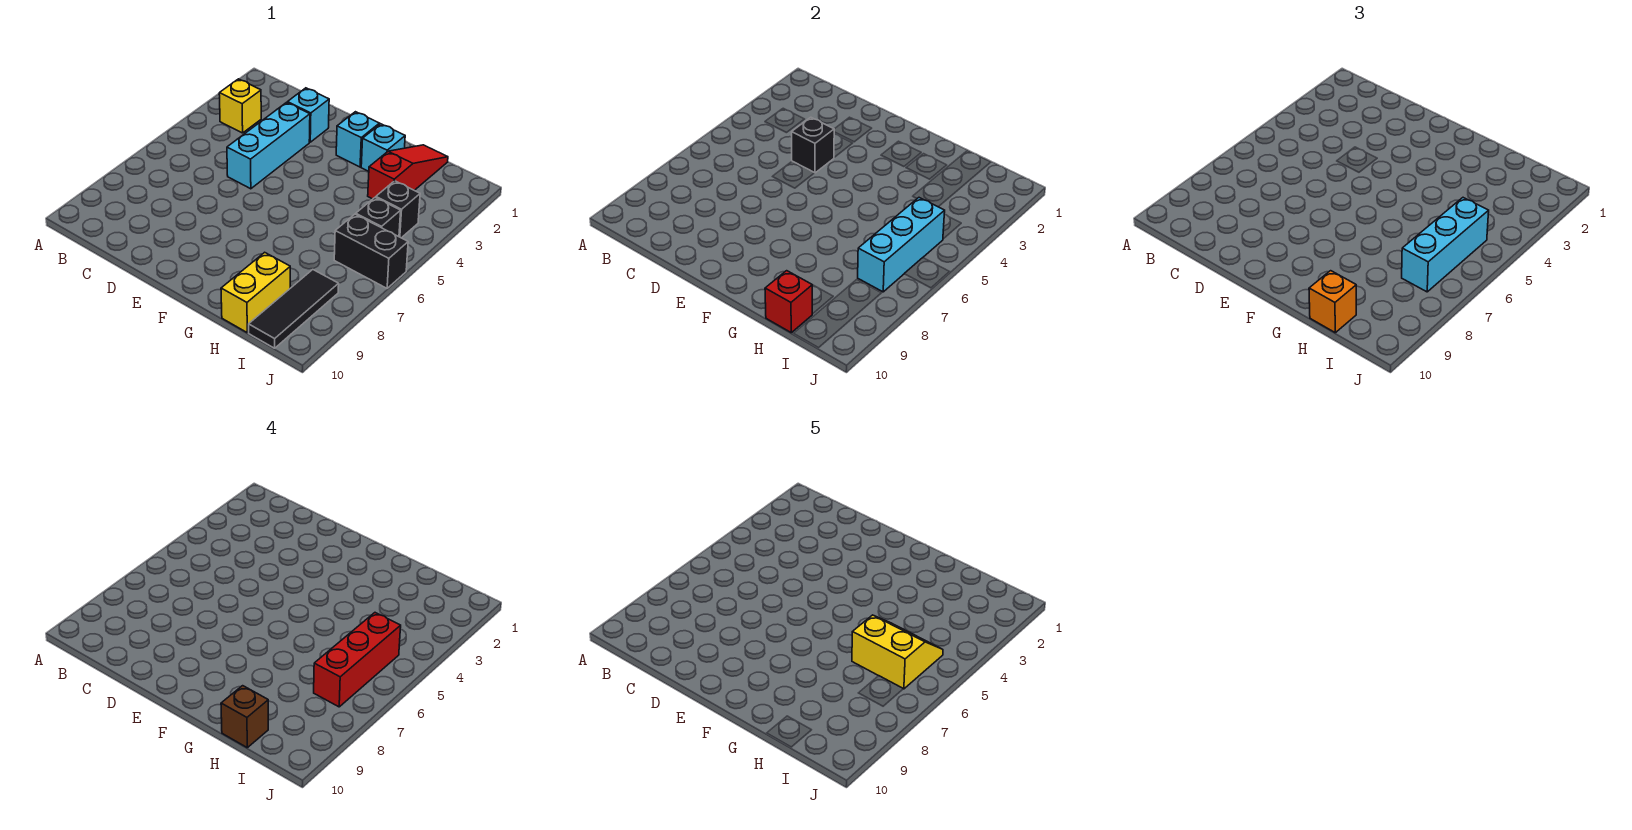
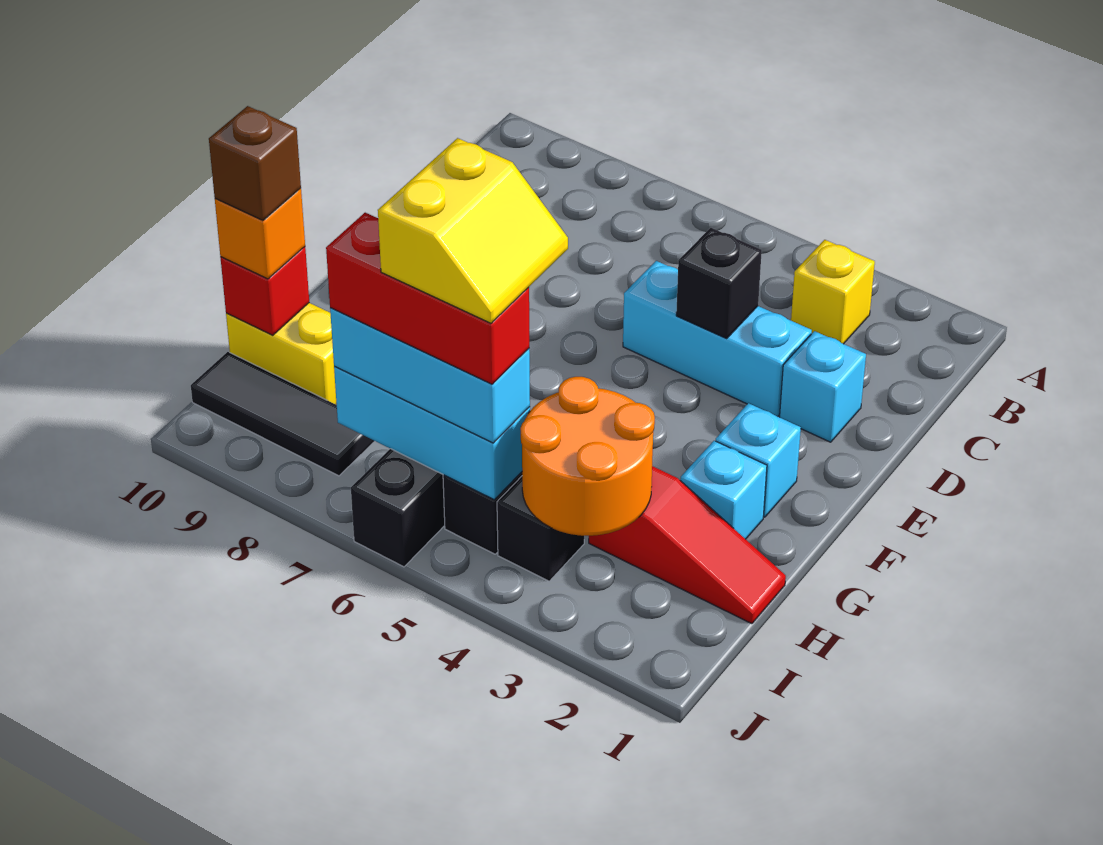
none -> orange 2x2 round brick [520,377,655,536]

